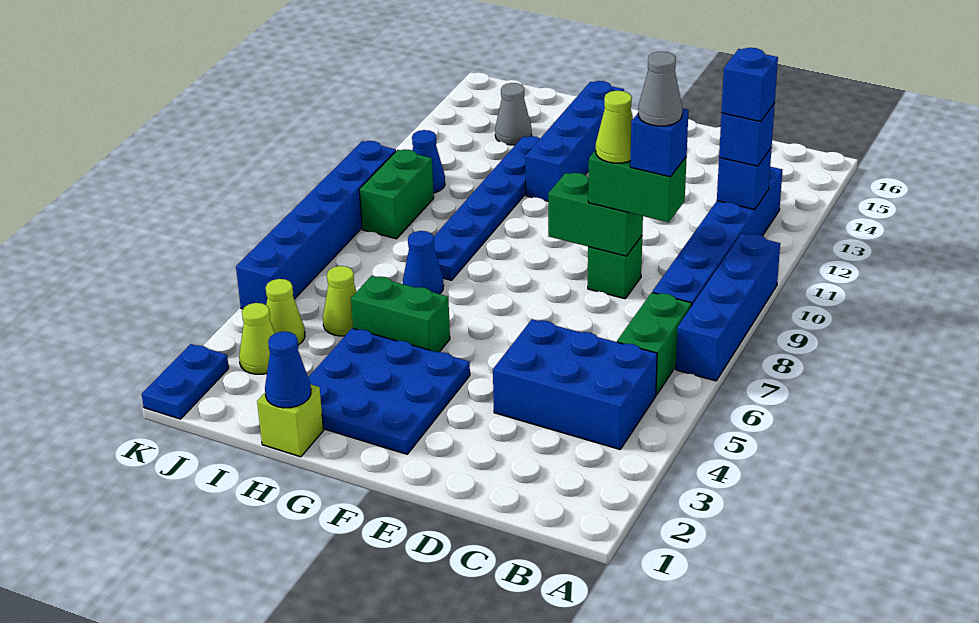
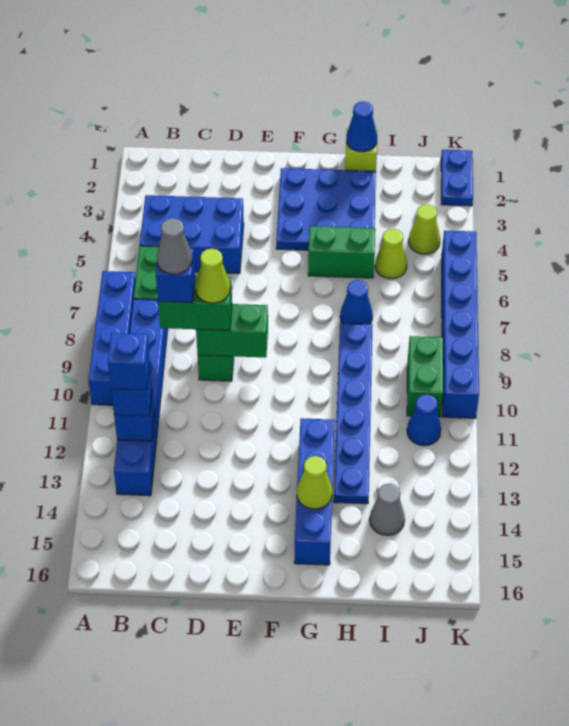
lime 1x1 cone [239,303,275,374] -> lime 1x1 cone moved to [297,456,332,509]

